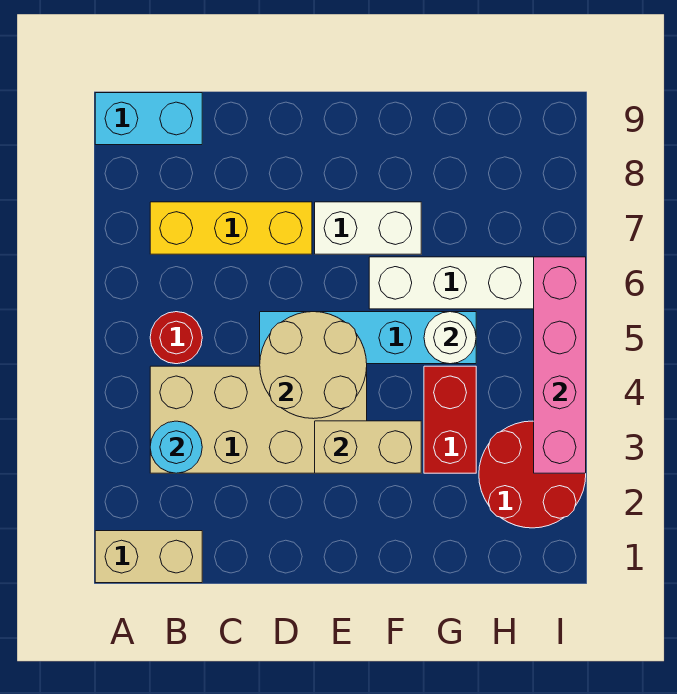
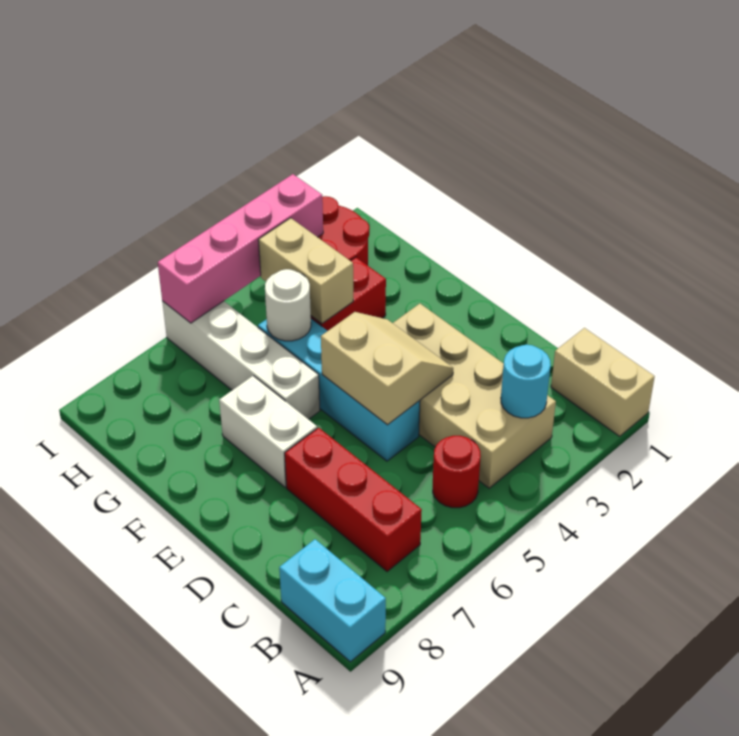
yellow 1x3 brick [150,202,312,254] -> red 1x3 brick [285,428,422,572]
tan 2x2 round brick [260,312,367,419] -> tan 2x2 slope [321,312,453,425]
tan 1x2 brick [315,421,421,473] -> tan 1x2 brick moved to [259,218,353,324]

